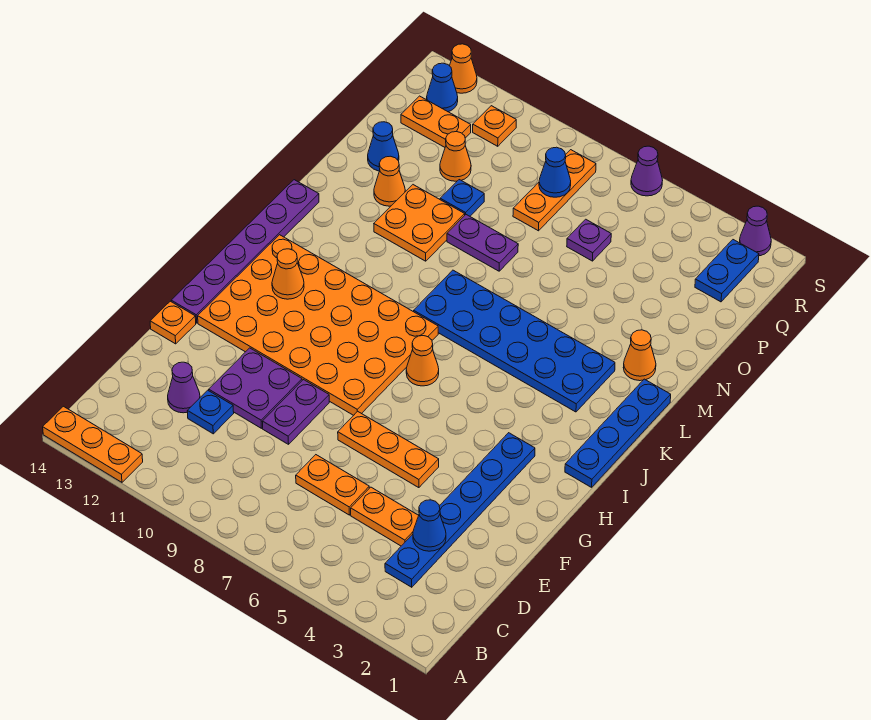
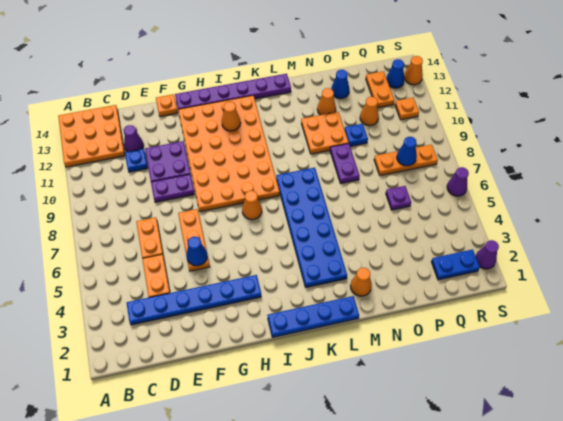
orange 1x3 plate [43,406,143,482] -> orange 3x3 plate [58,105,125,167]
blue 1x1 cone [413,500,446,551] -> blue 1x1 cone moved to [186,237,207,266]

